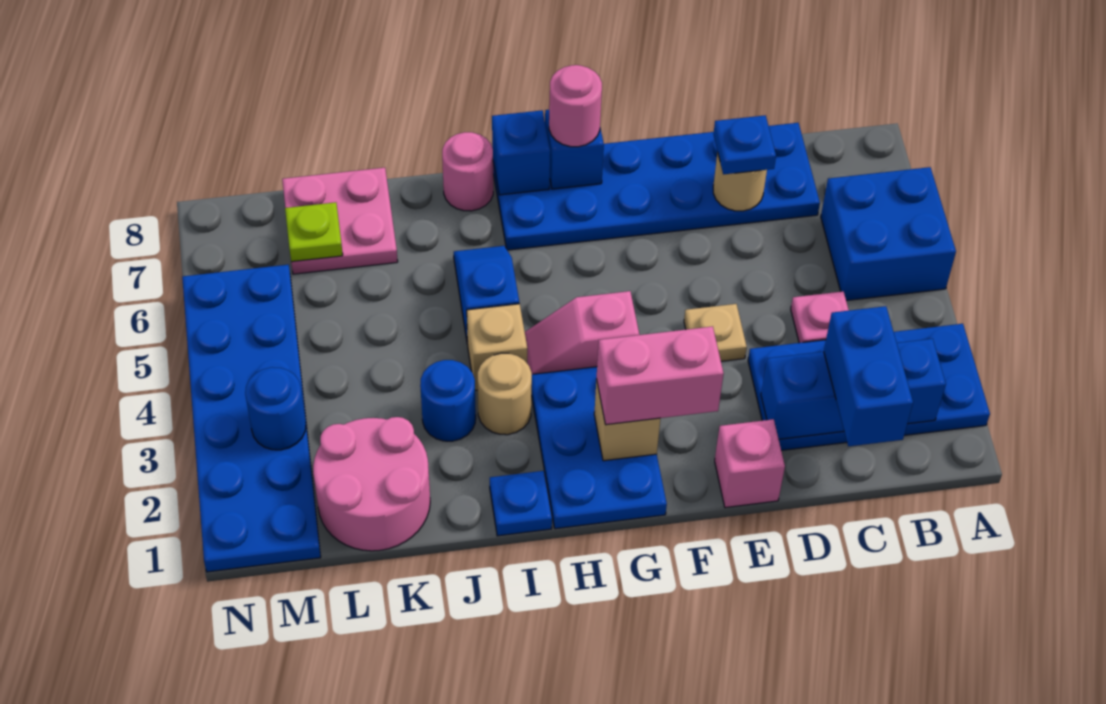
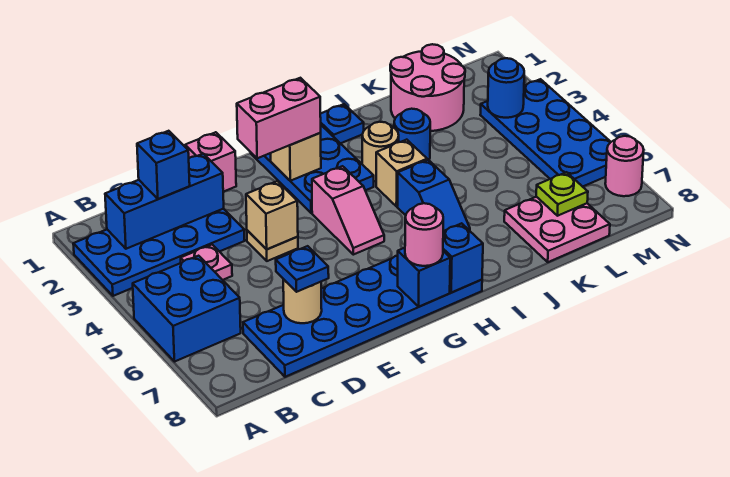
blue 1x2 brick [824,306,913,446] -> blue 1x1 brick [137,131,190,199]
none -> tan 1x1 brick [246,181,298,249]
pink 1x2 slope [525,291,639,374] -> pink 1x2 slope turned to [312,166,384,255]
pink 1x1 round brick [442,132,493,211] -> pink 1x1 round brick moved to [605,136,644,196]
blue 2x6 plate [182,265,321,572] -> blue 2x4 plate [480,79,610,187]

